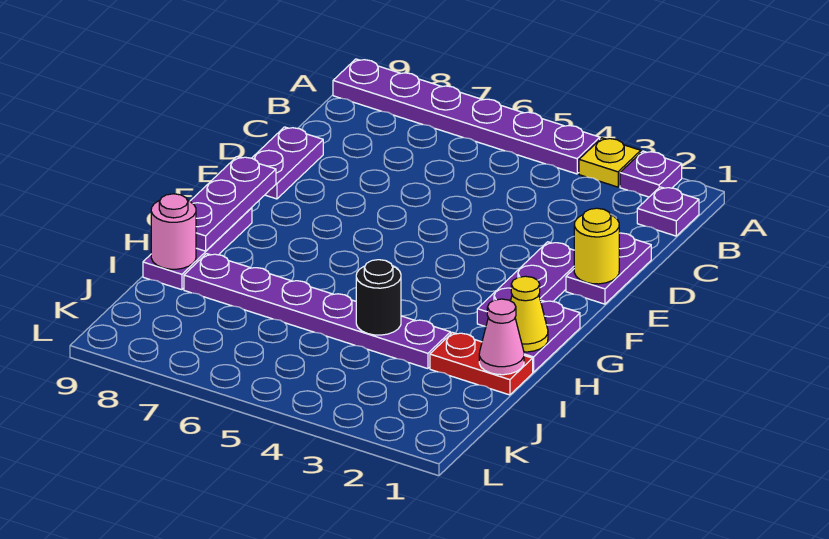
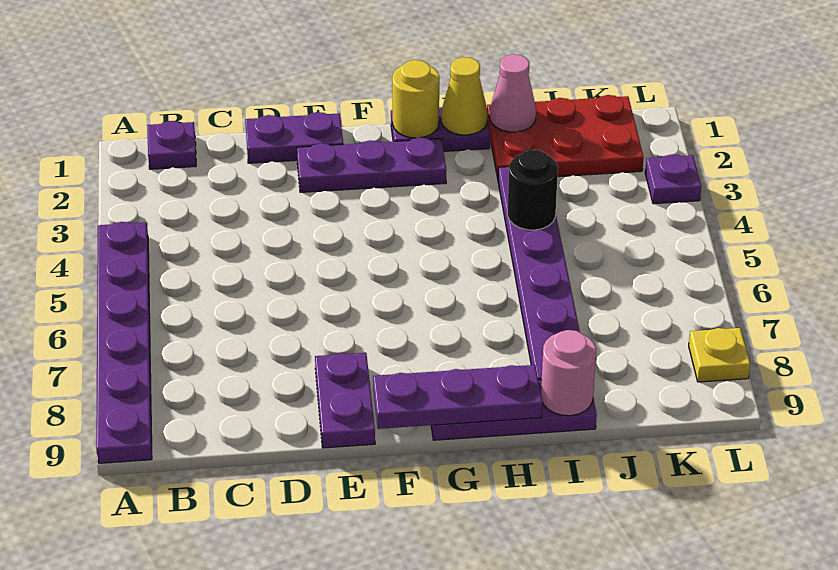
purple 1x1 plate [620,151,682,197] -> purple 1x1 plate moved to [645,154,701,204]
yellow 1x1 plate [579,138,641,187] -> yellow 1x1 plate moved to [689,328,750,382]
purple 1x2 plate [252,127,323,199] -> purple 1x2 plate turned to [315,353,375,448]
yellow 1x1 round brick [574,208,619,284] -> yellow 1x1 round brick moved to [392,60,439,138]
red 1x2 plate [430,333,533,395] -> red 2x3 plate [487,95,644,179]

